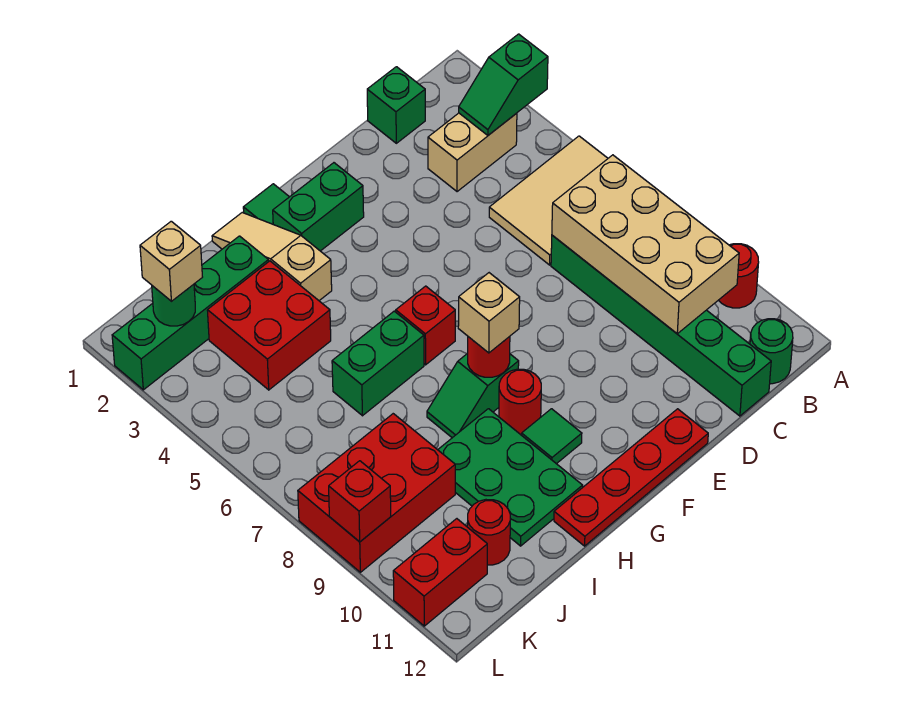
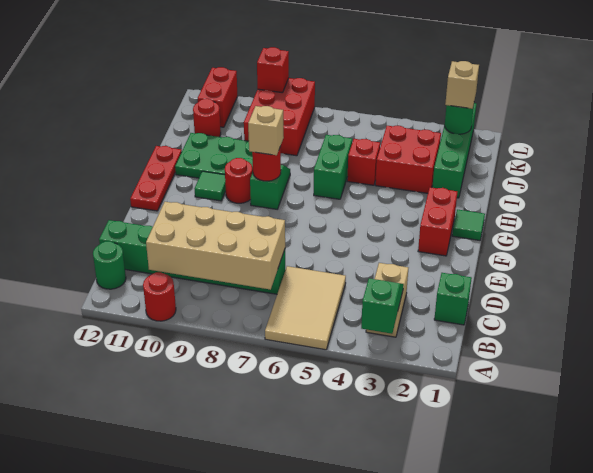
red 1x4 plate [554,409,708,546] -> red 1x3 plate [130,146,182,211]
green 1x2 brick [273,163,364,251] -> red 1x2 brick [418,187,457,256]
red 1x1 brick [396,286,455,365] -> red 1x1 brick moved to [347,139,380,185]
tan 1x3 slope [212,213,332,301] -> none

